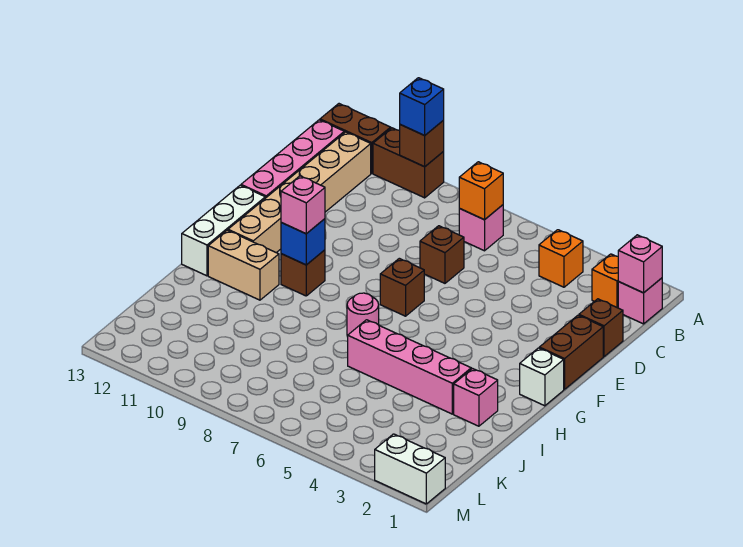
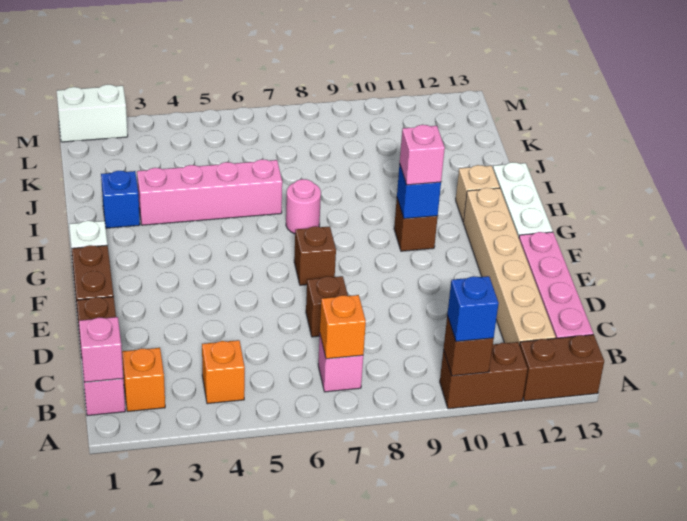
tan 1x2 brick [208,230,279,300] -> tan 1x1 brick [456,165,500,221]
pink 1x1 brick [454,369,498,426] -> blue 1x1 brick [101,171,140,228]

